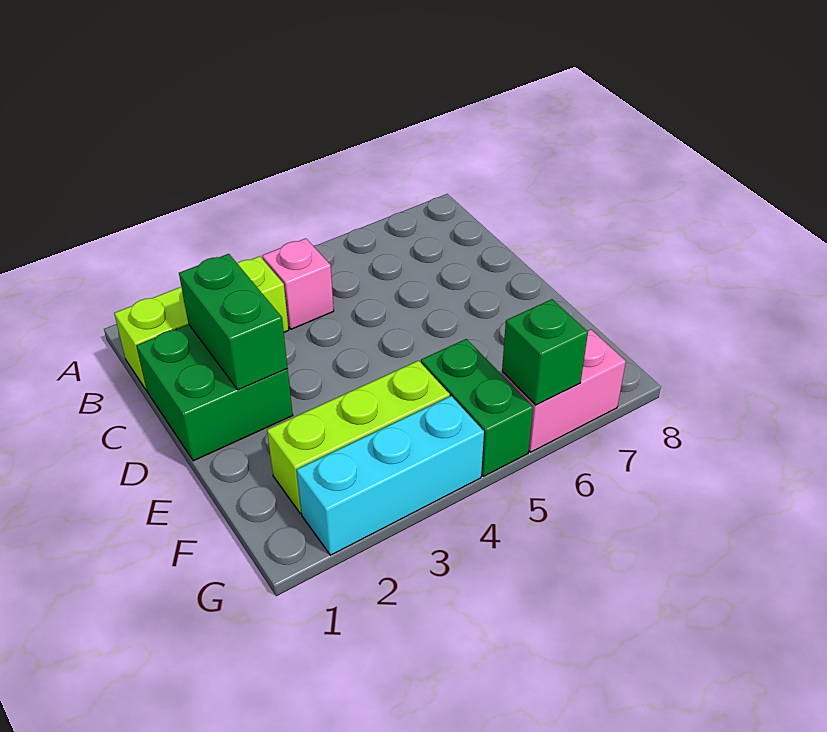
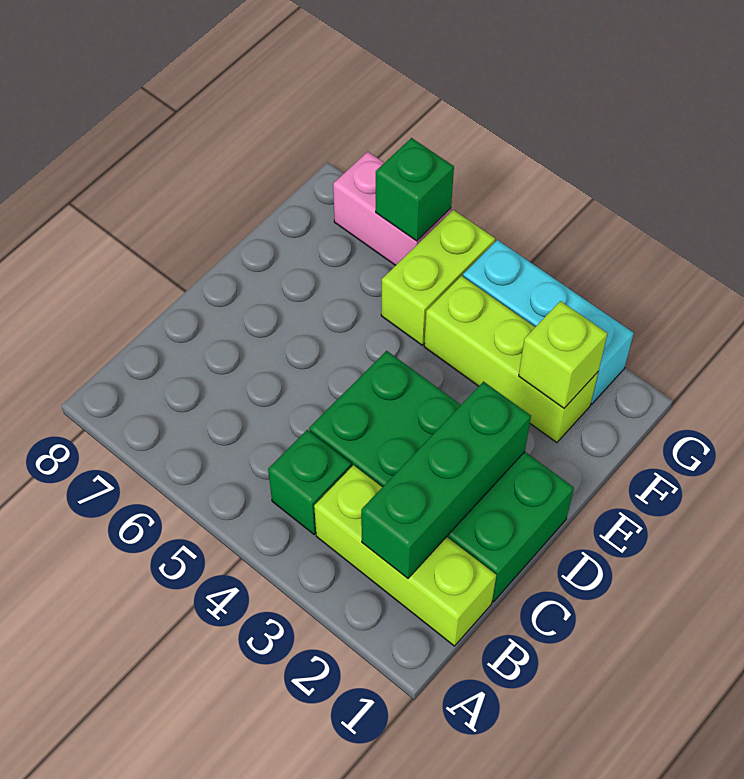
pink 1x1 brick [262,238,334,329] -> green 1x1 brick [268,430,351,534]
green 2x2 brick [136,324,293,461] -> green 2x4 brick [309,351,574,602]
green 1x2 brick [179,254,288,390] -> green 1x3 brick [361,382,531,578]
none -> lime 1x1 brick [519,301,607,408]
green 1x2 brick [421,339,533,477] -> lime 1x2 brick [381,210,495,345]

